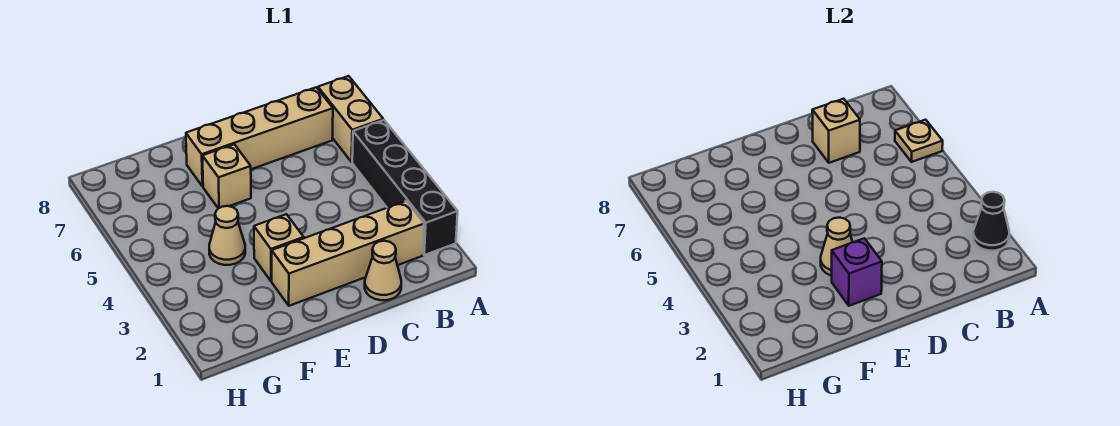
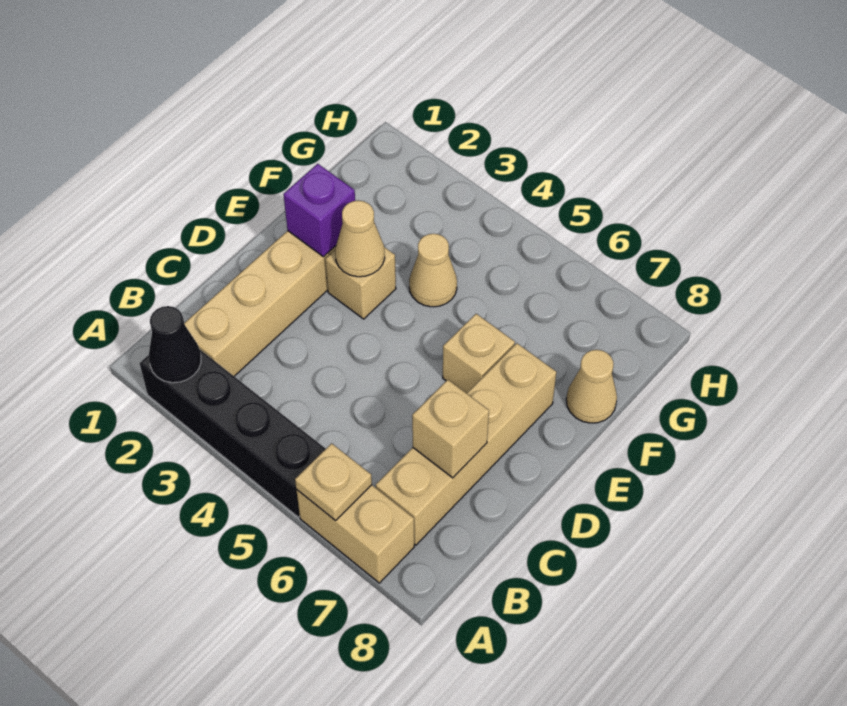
tan 1x1 cone [365,241,401,300] -> tan 1x1 cone moved to [566,350,617,423]

